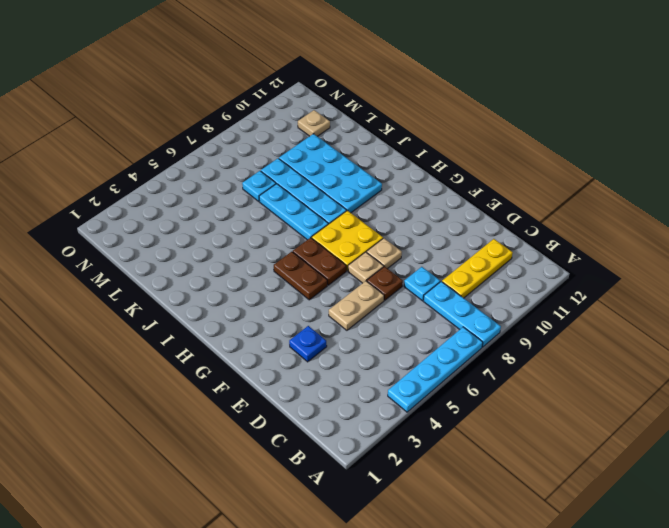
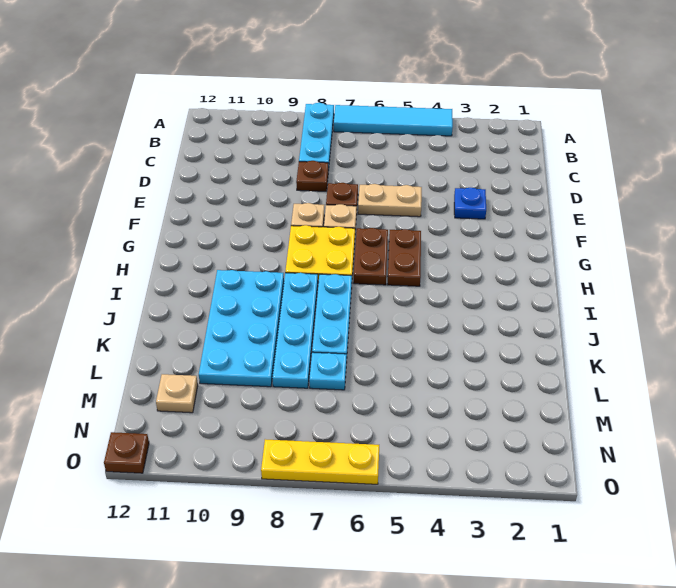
cyan 1x4 plate [388,327,483,412] -> cyan 1x4 tile [334,105,453,136]
yellow 1x3 plate [442,239,513,298] -> yellow 1x3 plate moved to [261,439,379,484]
cyan 1x1 plate [404,267,440,301] -> brown 1x1 plate [296,161,328,191]
none -> brown 1x1 plate [104,432,149,473]

